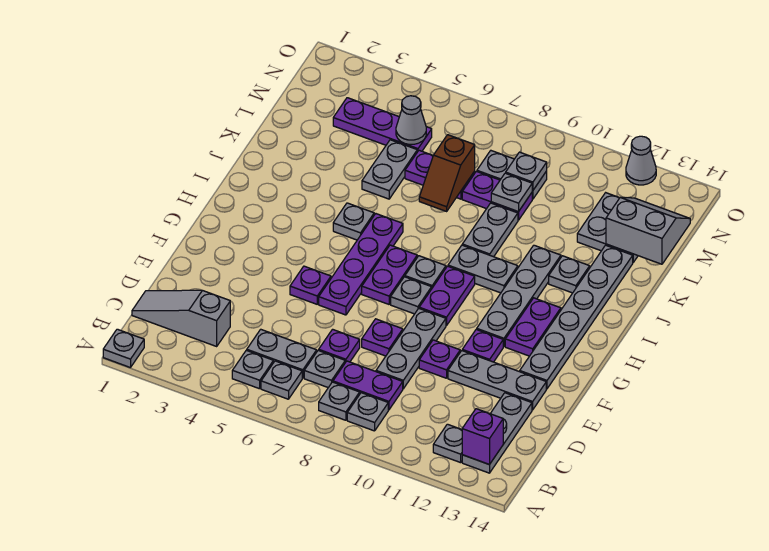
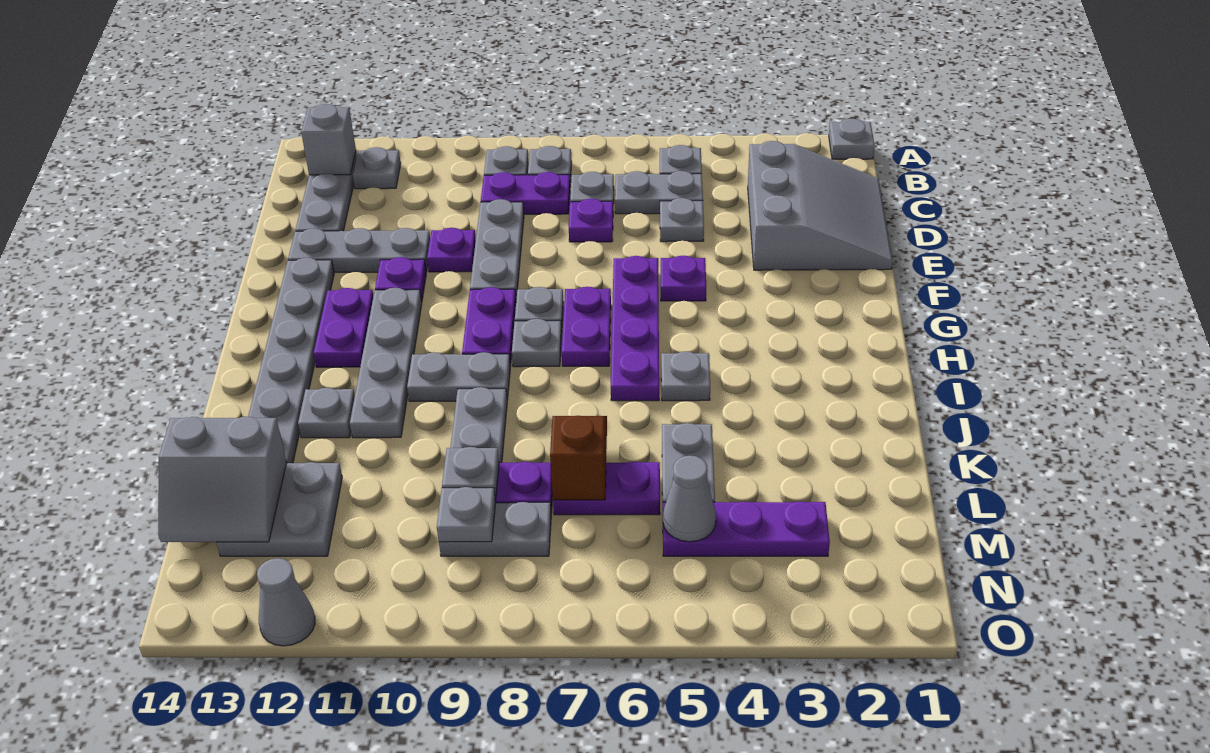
grey 1x1 plate [261,361,302,399] -> grey 1x1 plate moved to [660,198,704,242]
purple 1x1 brick [462,409,503,465] -> grey 1x1 brick [301,104,356,175]
grey 1x3 slope [132,290,230,346] -> grey 3x3 slope [748,141,893,270]
purple 1x1 plate [362,319,403,356] -> none

